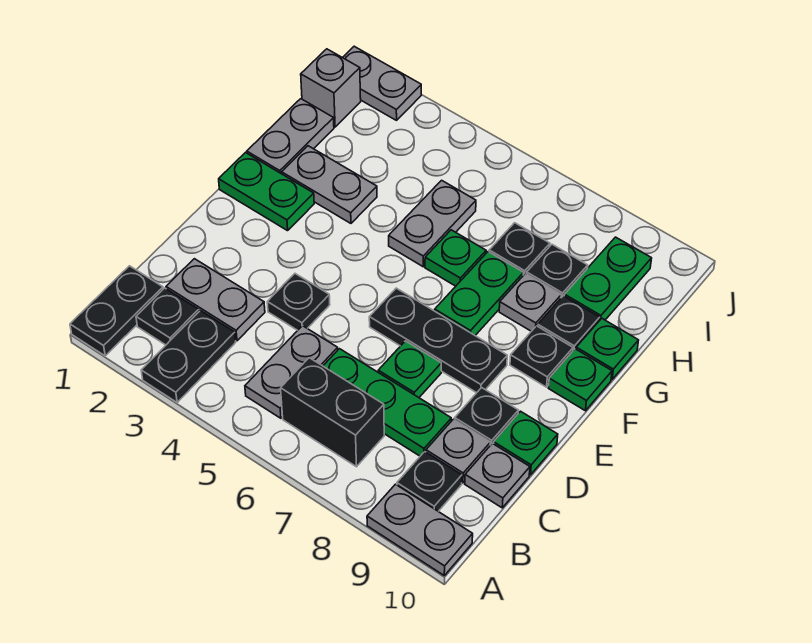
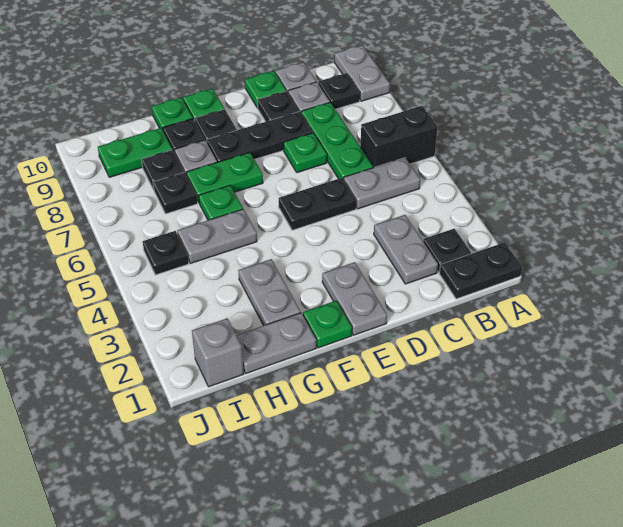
black 1x2 plate [141,311,236,403] -> black 1x2 plate moved to [279,178,356,230]
black 1x2 brick [281,358,384,467] -> black 1x2 brick turned to [360,106,438,168]
black 1x1 plate [267,274,330,330] -> black 1x1 plate moved to [143,231,189,275]
black 1x3 plate [369,288,507,393] -> black 1x3 plate turned to [207,112,313,162]
green 1x2 plate [219,153,314,231] -> green 1x1 plate [303,301,352,348]
grey 1x2 plate [343,46,421,120] -> grey 1x2 plate moved to [322,262,387,335]

